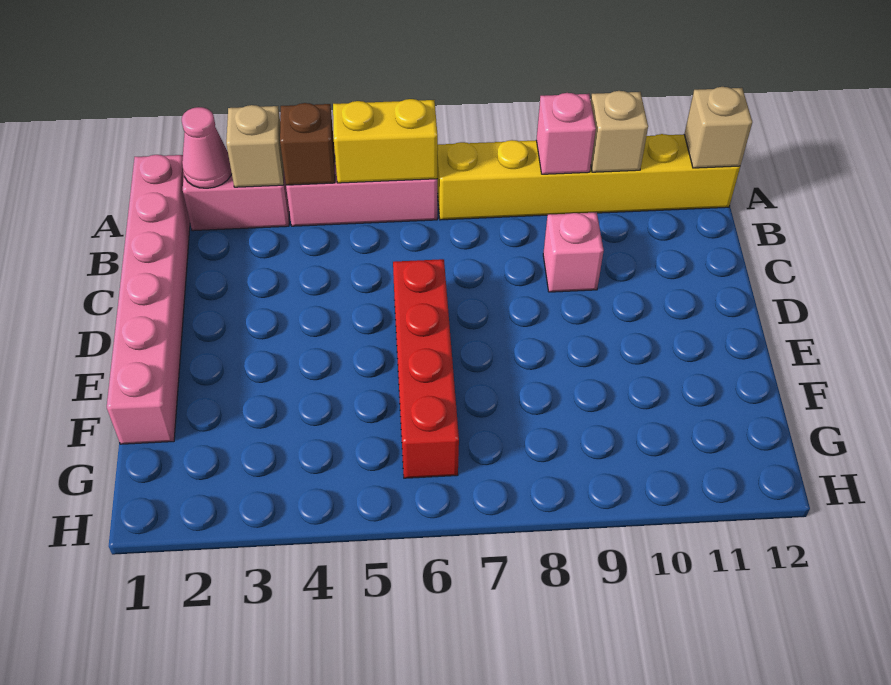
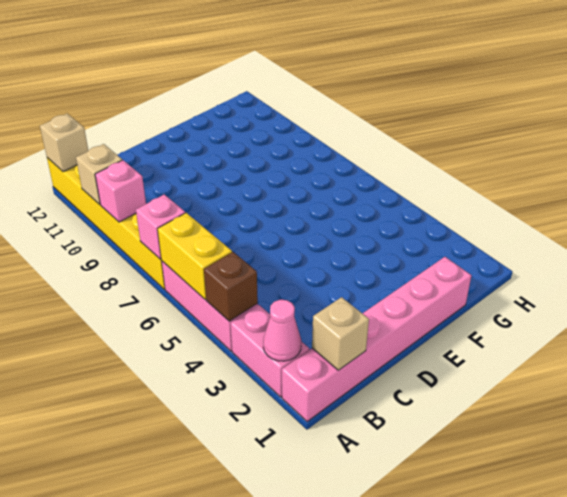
tan 1x1 brick [226,105,284,187] -> tan 1x1 brick moved to [312,297,369,370]
pink 1x1 brick [543,212,604,292] -> pink 1x1 brick moved to [136,194,185,259]
red 1x4 brick [393,259,459,478] -> none

